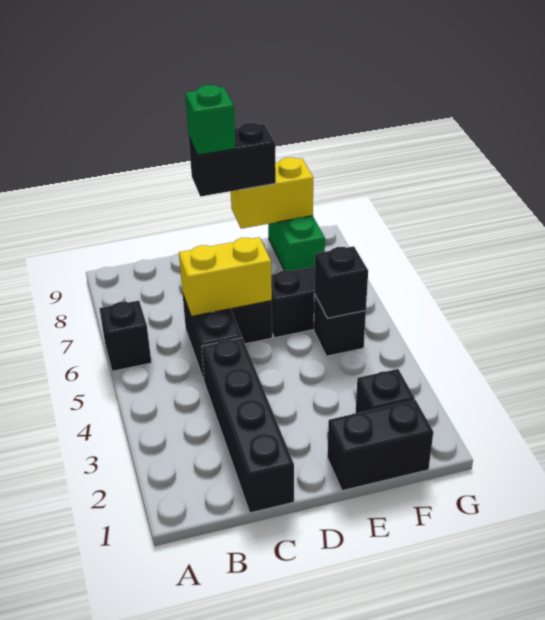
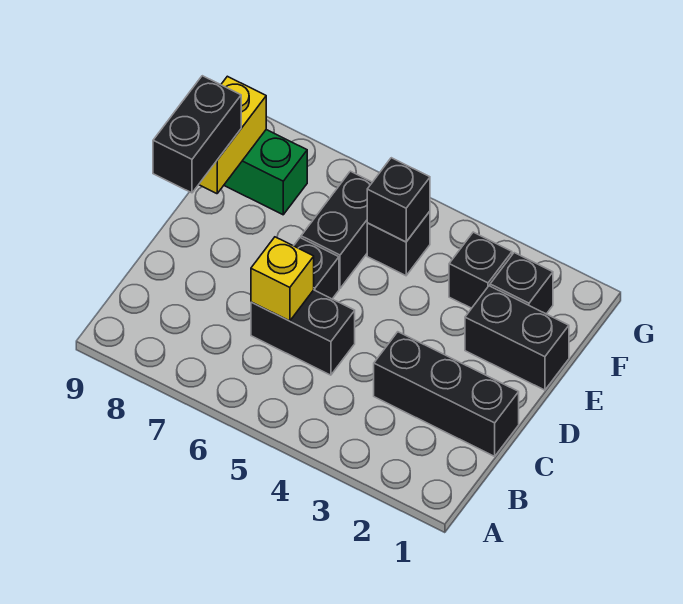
black 1x1 brick [99,301,151,371] -> black 1x1 brick moved to [449,232,512,308]
black 1x4 brick [202,338,294,513] -> black 1x3 brick [374,332,519,456]
yellow 1x2 brick [179,237,272,316] -> yellow 1x1 brick [251,237,314,321]
green 1x1 brick [185,85,236,155] -> none
black 1x2 brick [327,400,433,491] -> black 1x2 brick turned to [465,286,569,390]

